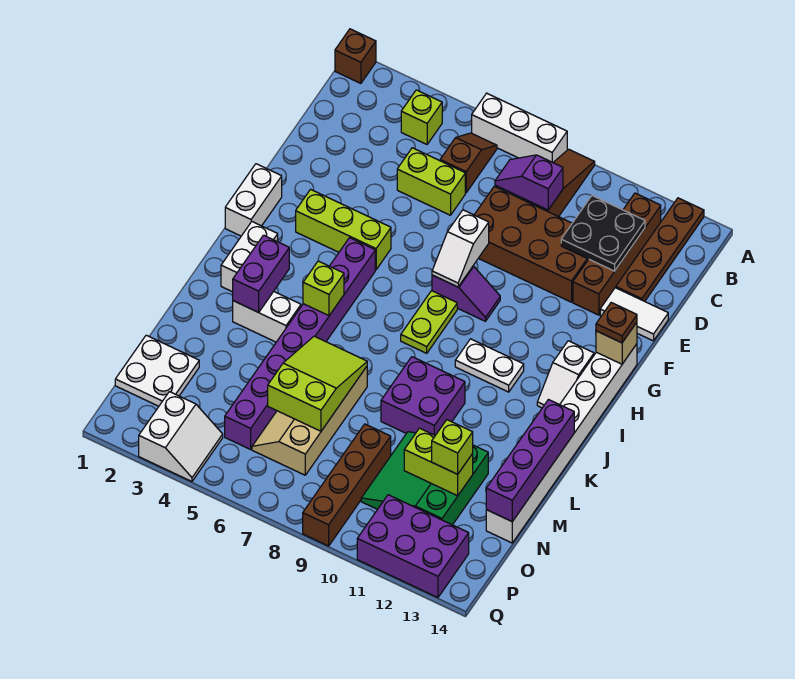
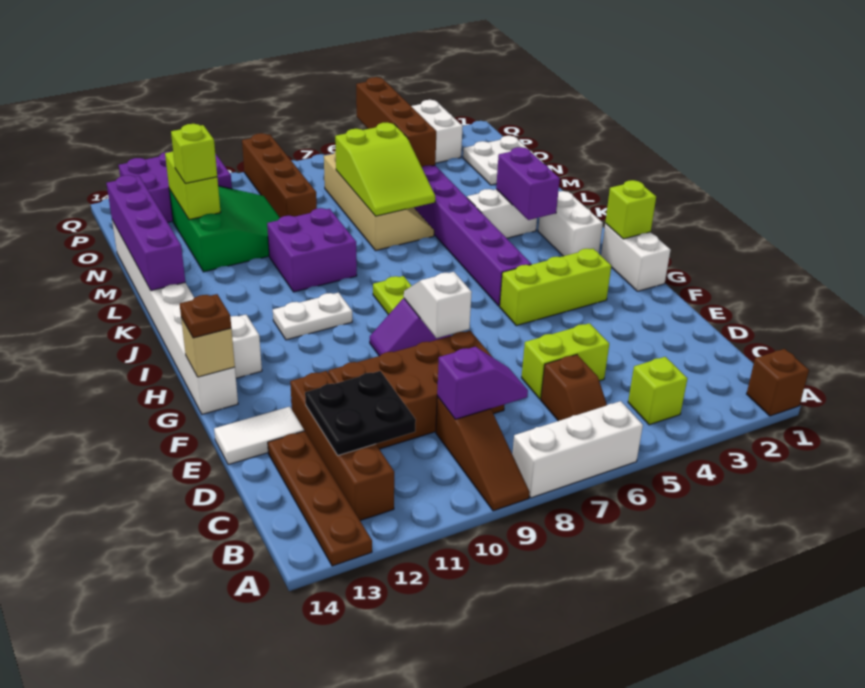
lime 1x1 brick [303,261,344,316] -> lime 1x1 brick moved to [605,180,656,239]
none -> brown 1x4 brick [356,77,436,167]
lime 1x2 brick [404,428,473,496] -> lime 1x2 brick turned to [165,152,220,220]

